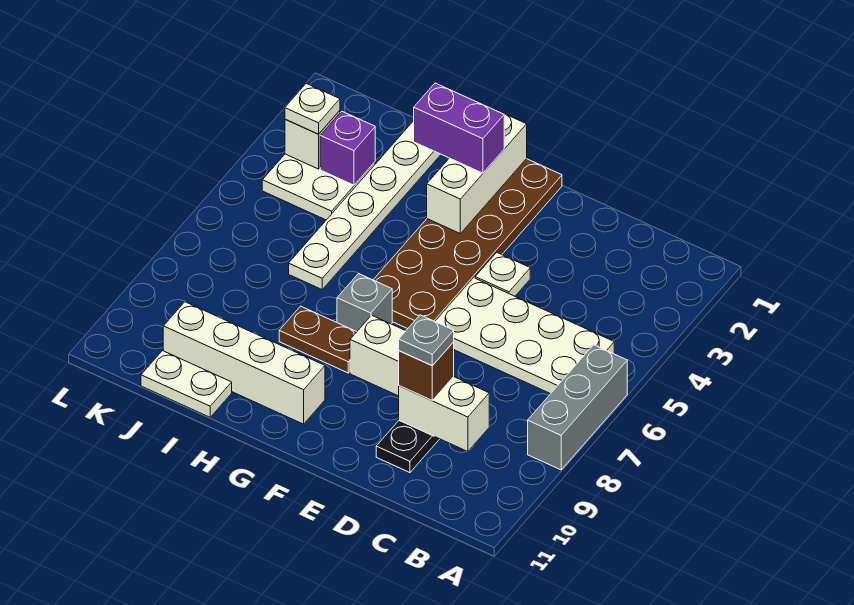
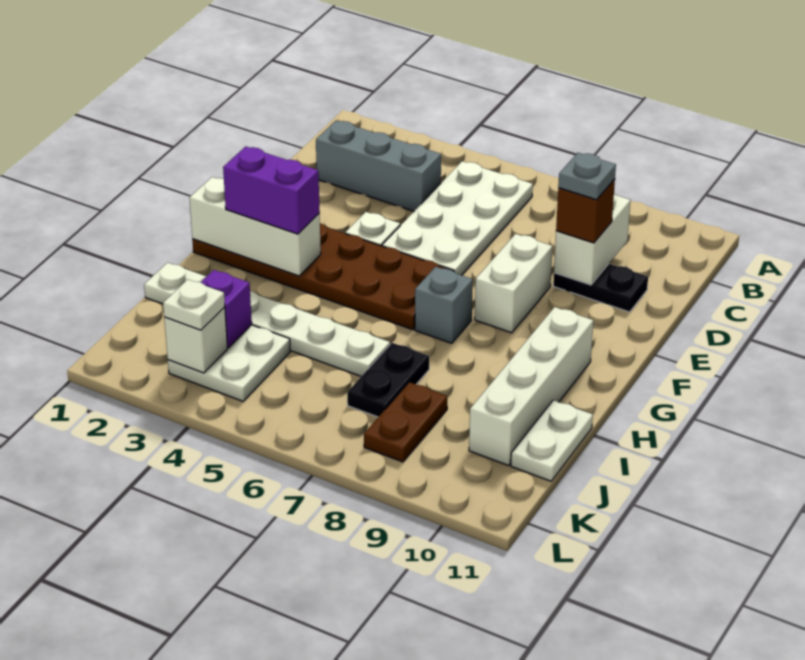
grey 1x3 brick [528,345,627,470] -> grey 1x3 brick moved to [316,121,441,211]
purple 1x2 brick [414,83,504,173] -> purple 1x2 brick turned to [223,147,320,234]
brown 1x2 plate [279,306,356,373] -> brown 1x2 plate moved to [364,382,447,462]
none -> black 1x2 plate [347,343,429,417]

